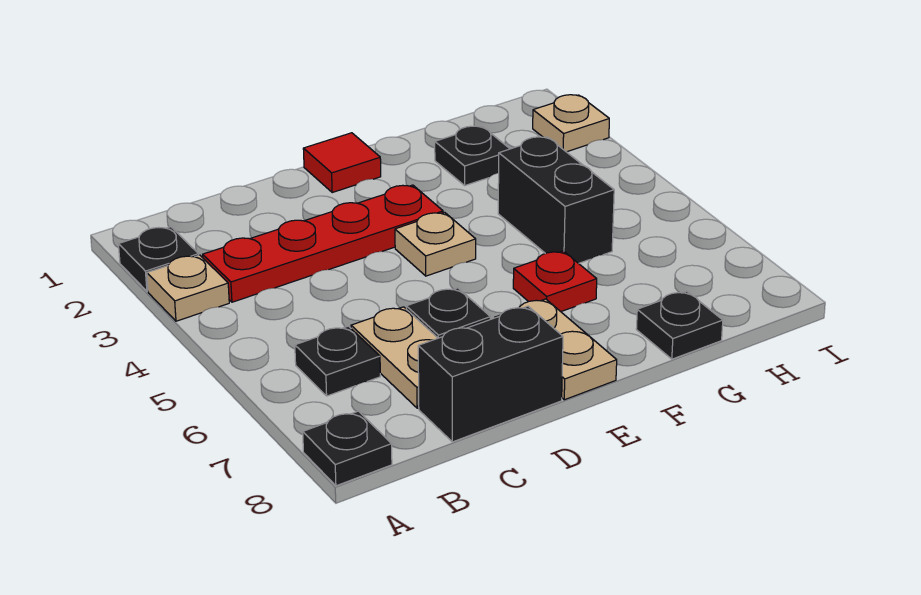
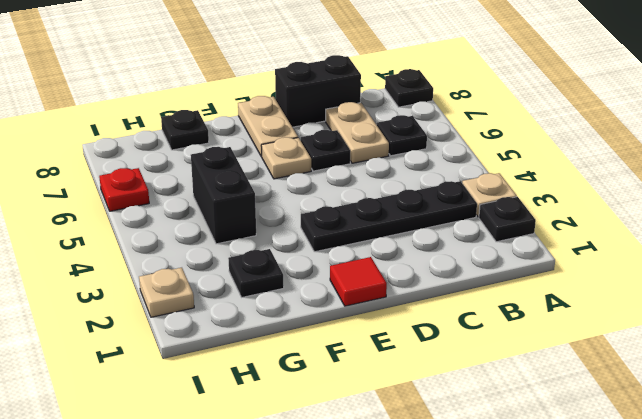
red 1x4 plate [203,185,443,302] -> black 1x4 plate [301,181,477,252]
tan 1x1 plate [395,212,476,276] -> tan 1x1 plate moved to [261,137,311,179]
red 1x1 plate [513,251,597,312] -> red 1x1 plate moved to [99,168,149,211]

